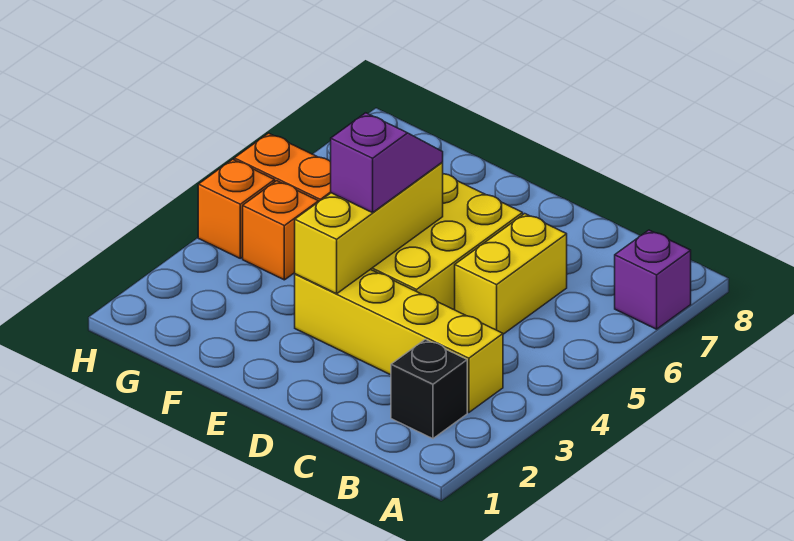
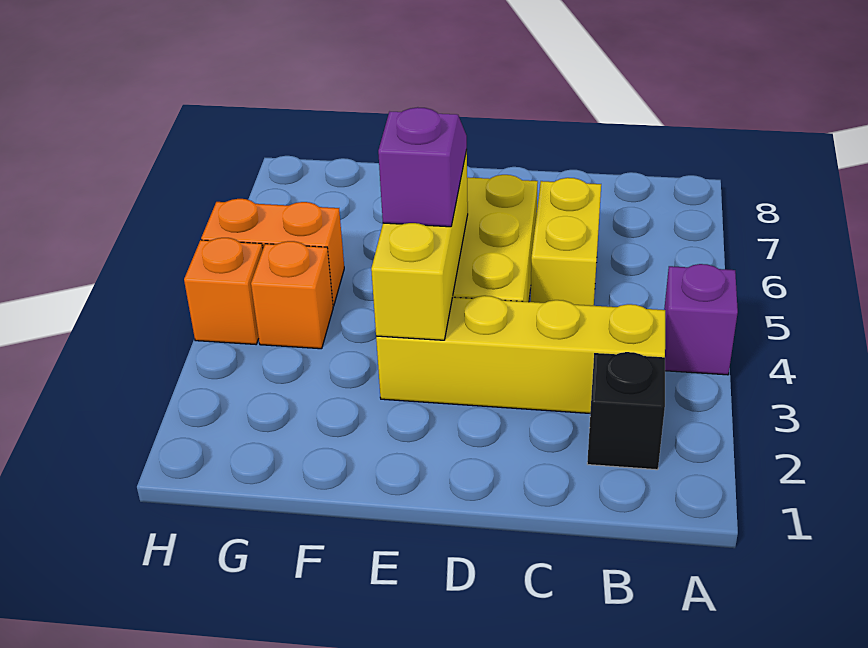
purple 1x1 brick [615,230,691,329] -> purple 1x1 brick moved to [664,264,738,375]

